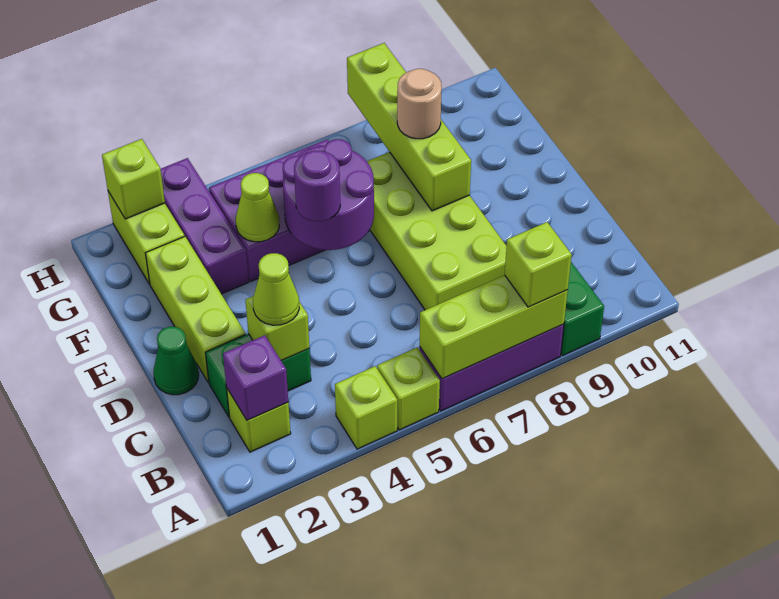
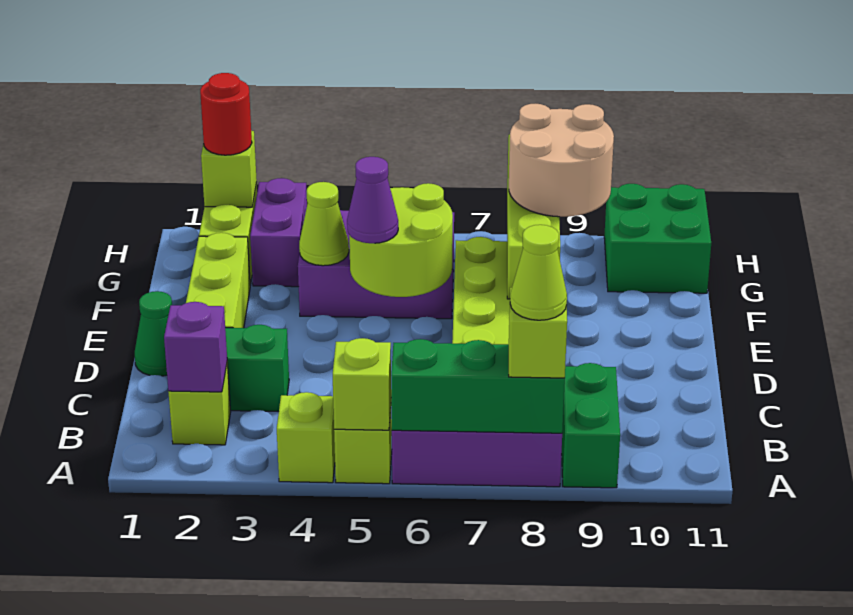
lime 1x3 brick [420,275,568,379] -> green 1x3 brick [391,339,565,433]
lime 1x1 brick [245,296,309,361] -> lime 1x1 brick moved to [333,338,391,430]
lime 1x1 cone [253,253,299,325] -> lime 1x1 cone moved to [510,225,567,320]
purple 2x2 round brick [283,139,374,250] -> lime 2x2 round brick [349,183,453,297]
purple 1x1 round brick [294,151,340,221] -> purple 1x1 cone [347,157,398,243]
purple 1x3 brick [160,158,249,294] -> purple 1x2 brick [250,178,307,287]
tan 1x1 round brick [397,69,442,139] -> tan 2x2 round brick [509,104,614,217]
none -> green 2x2 brick [604,184,711,293]
none -> red 1x1 round brick [200,73,252,155]

